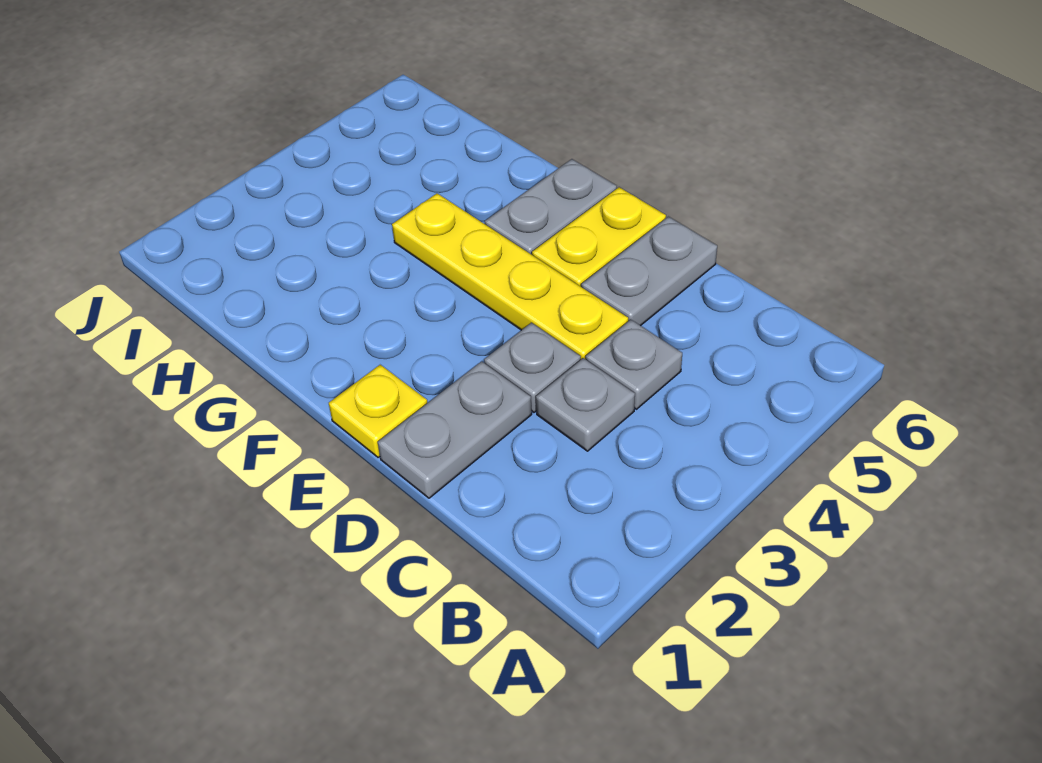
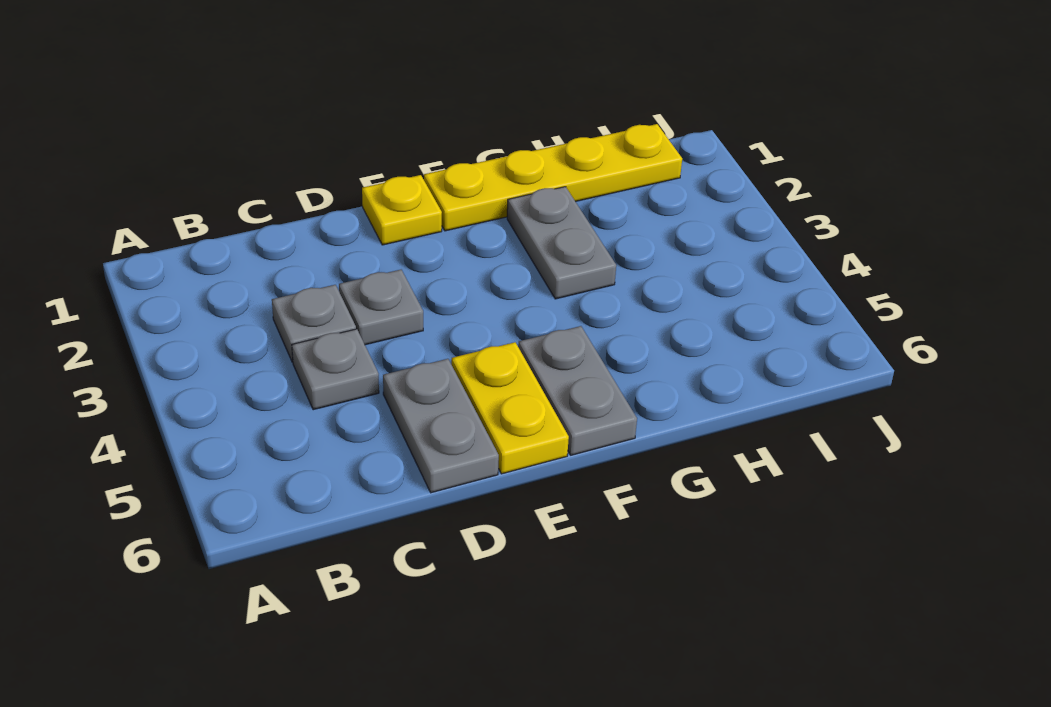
grey 1x2 plate [378,361,532,498] -> grey 1x2 plate moved to [507,187,616,299]
yellow 1x4 plate [392,193,628,359] -> yellow 1x4 plate moved to [424,124,682,231]

